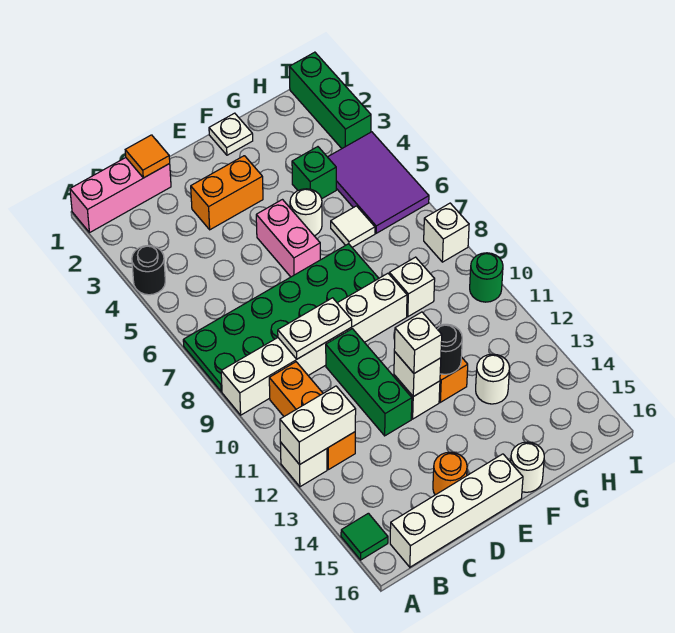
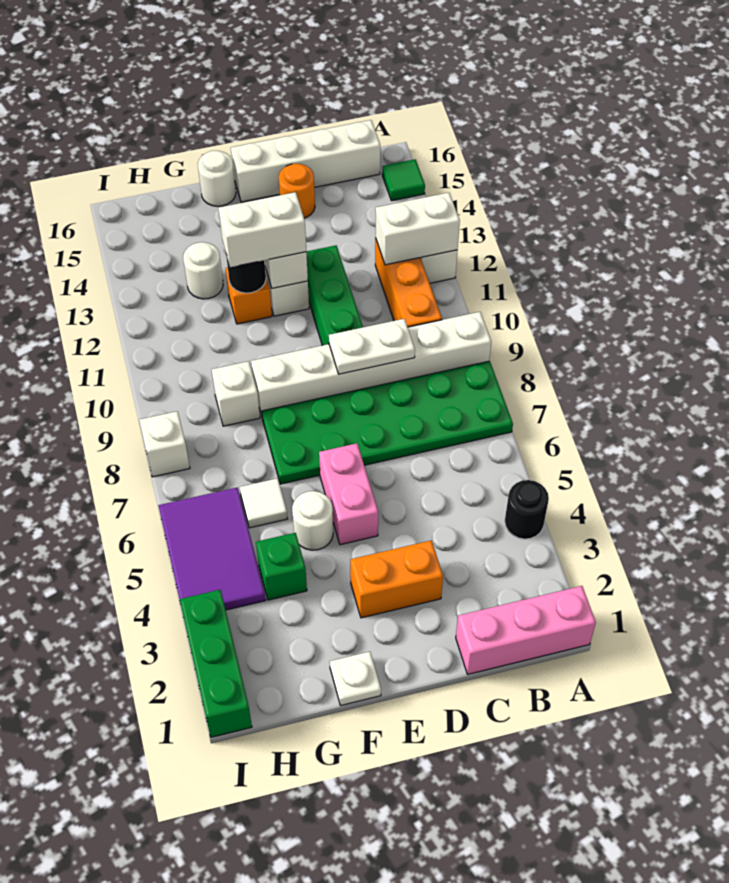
orange 1x1 tile [125,135,170,178] -> none
white 1x1 brick [394,312,442,373] -> white 1x2 brick [219,192,306,267]
green 1x1 round brick [470,253,503,302] -> none

